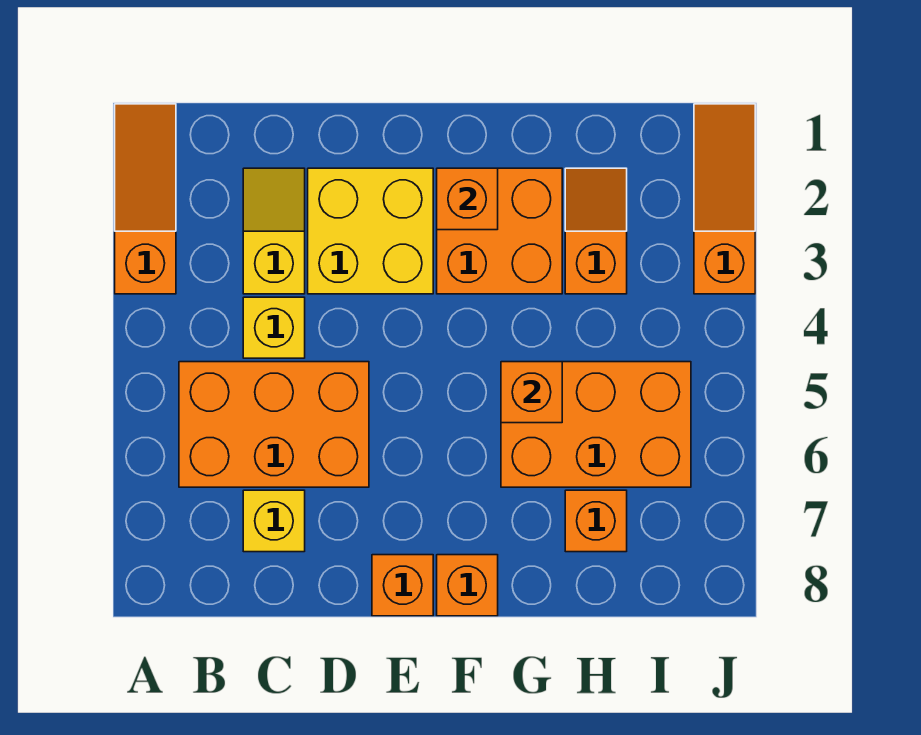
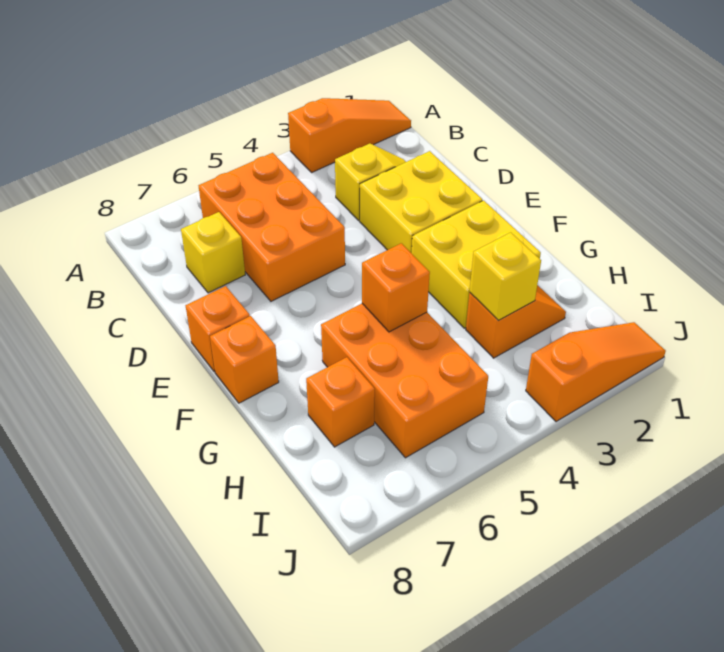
yellow 1x1 brick [243,297,305,358] -> yellow 1x1 brick moved to [470,232,541,320]
orange 2x2 brick [437,168,562,294] -> yellow 2x2 brick [412,200,541,328]
orange 1x1 brick [437,168,498,230] -> none

